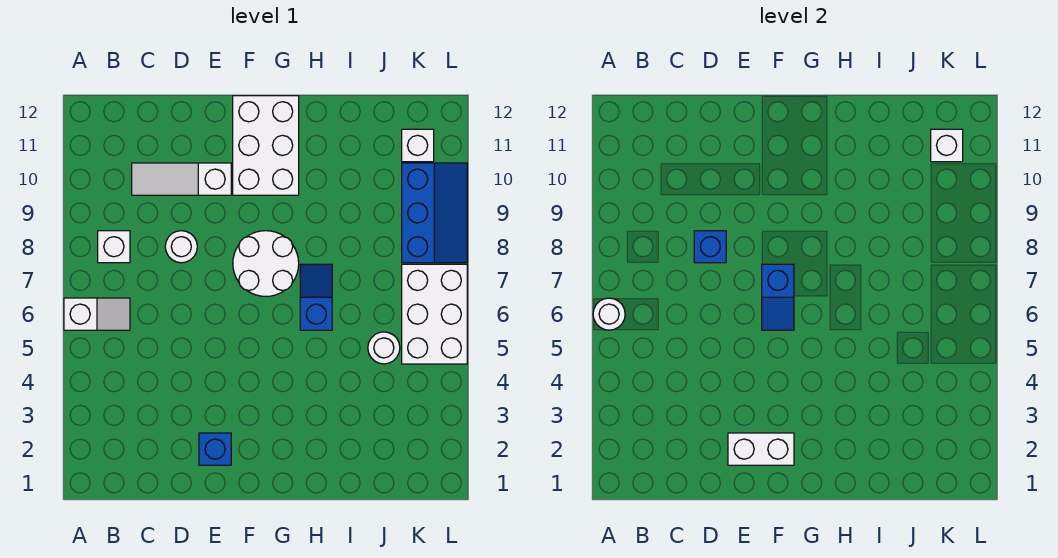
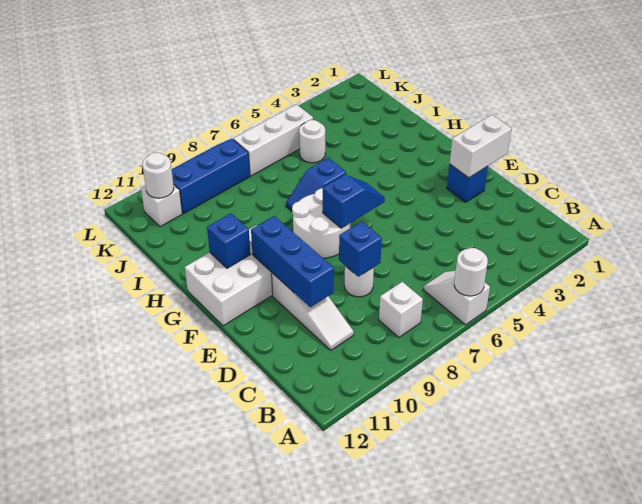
none -> blue 1x3 brick [251,216,334,307]
white 1x2 brick [728,433,794,465] -> white 1x2 brick turned to [450,115,512,178]
none -> blue 1x1 brick [207,213,250,268]
white 2x3 brick [402,264,467,364] -> white 1x3 brick [233,104,313,176]
white 1x1 brick [931,129,963,162] -> white 1x1 round brick [142,153,174,198]

